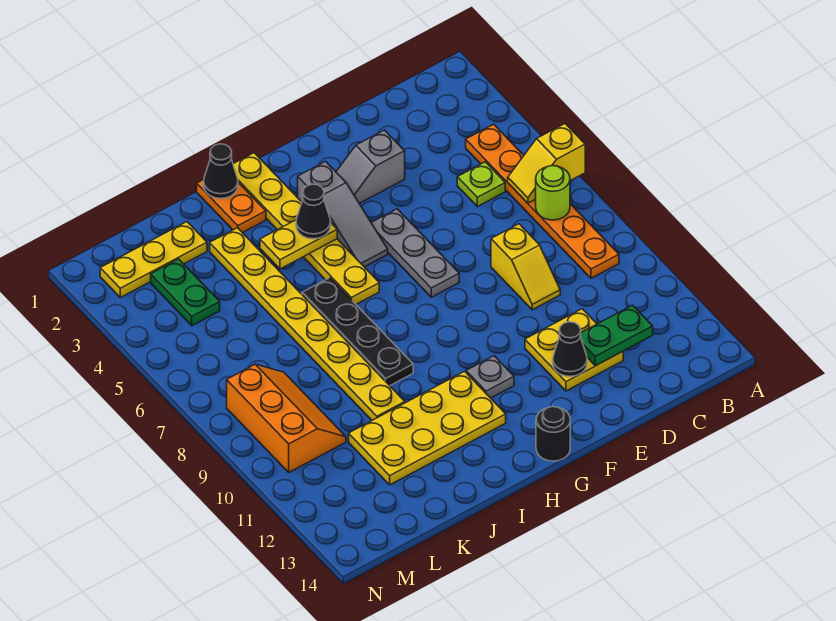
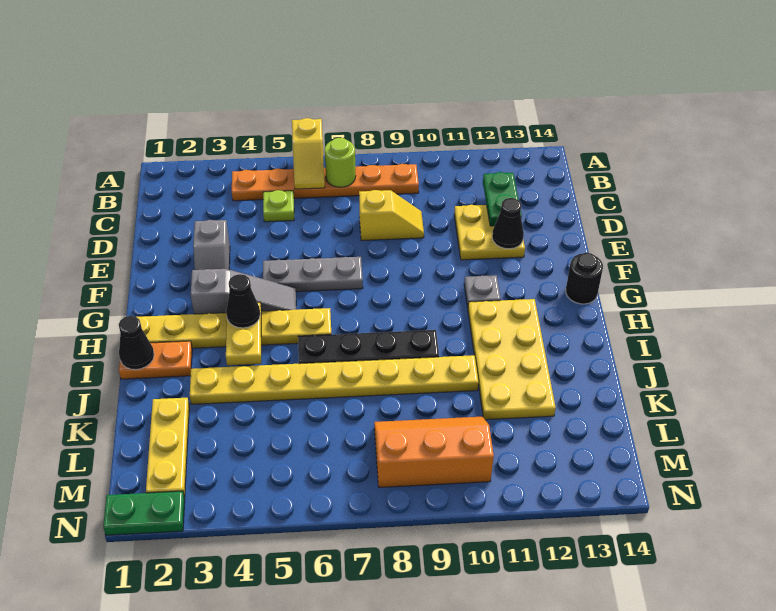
green 1x2 plate [151,259,220,326] -> green 1x2 plate moved to [103,491,185,535]

